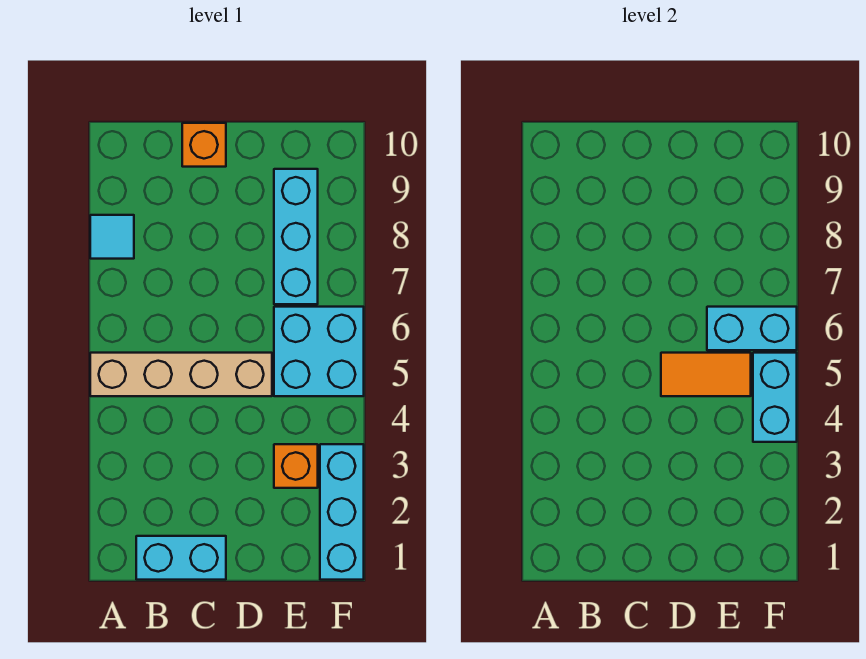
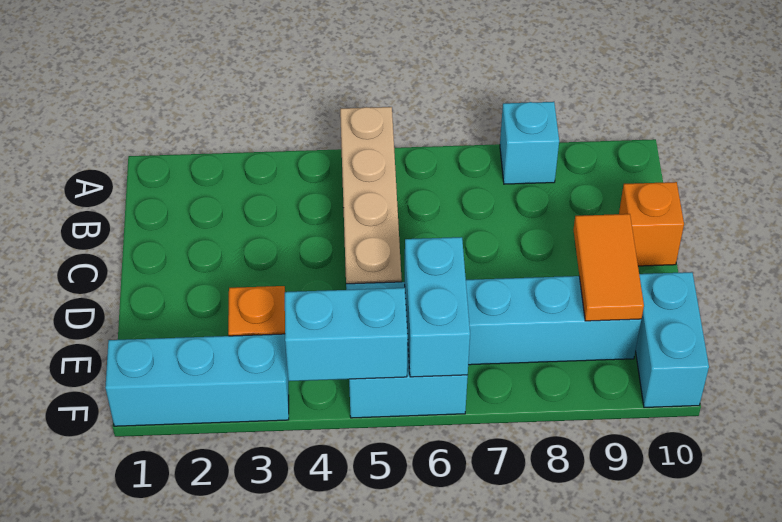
cyan 1x1 tile [90,215,134,259] -> cyan 1x1 brick [500,102,559,184]
cyan 1x2 brick [136,536,226,580] -> cyan 1x2 brick moved to [636,272,709,407]
orange 1x2 tile [661,353,751,396] -> orange 1x2 tile moved to [573,214,644,321]

